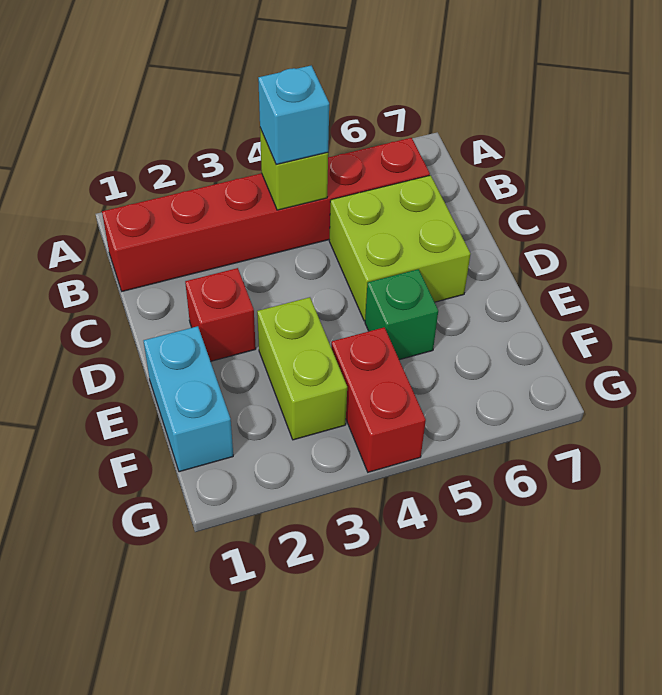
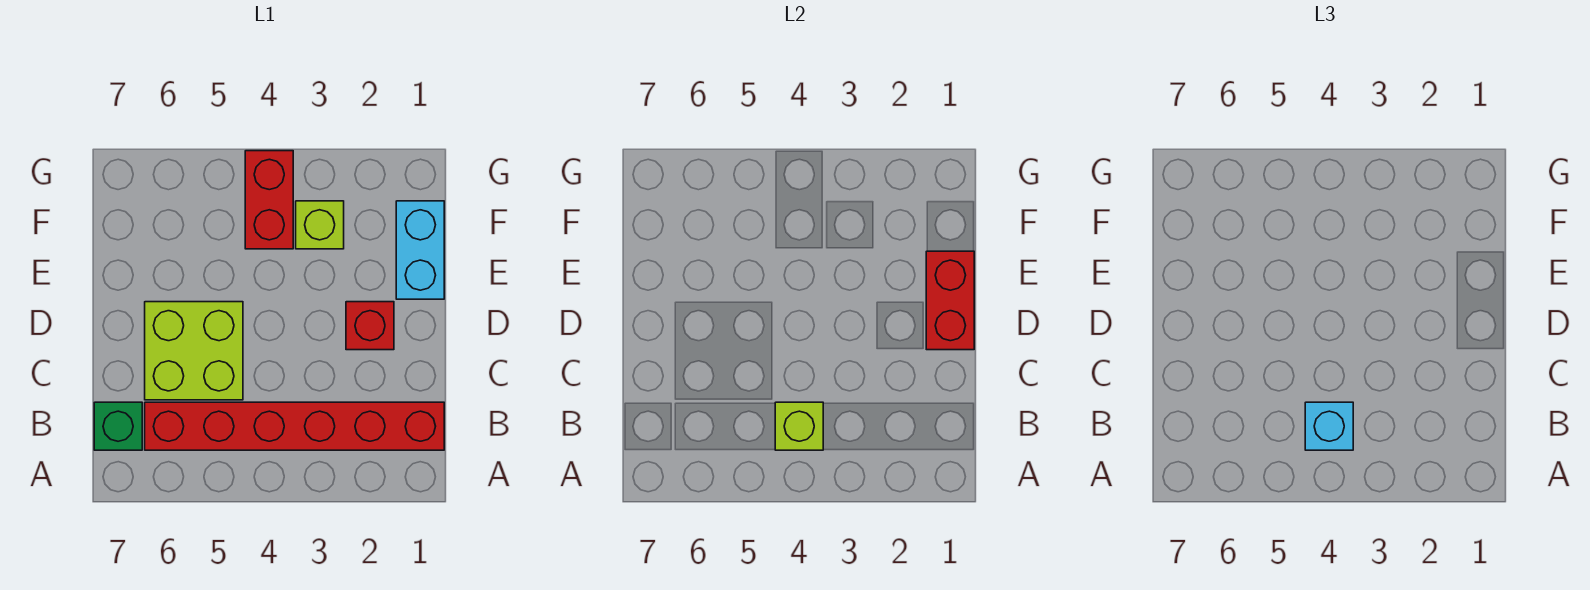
none -> red 1x2 brick [926,251,974,350]
lime 1x2 brick [257,297,347,440] -> lime 1x1 brick [296,201,344,249]
green 1x1 brick [365,269,438,360] -> green 1x1 brick moved to [94,402,142,450]

